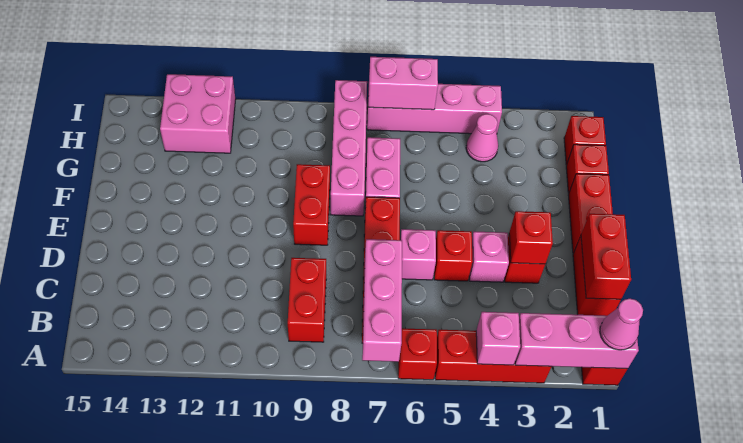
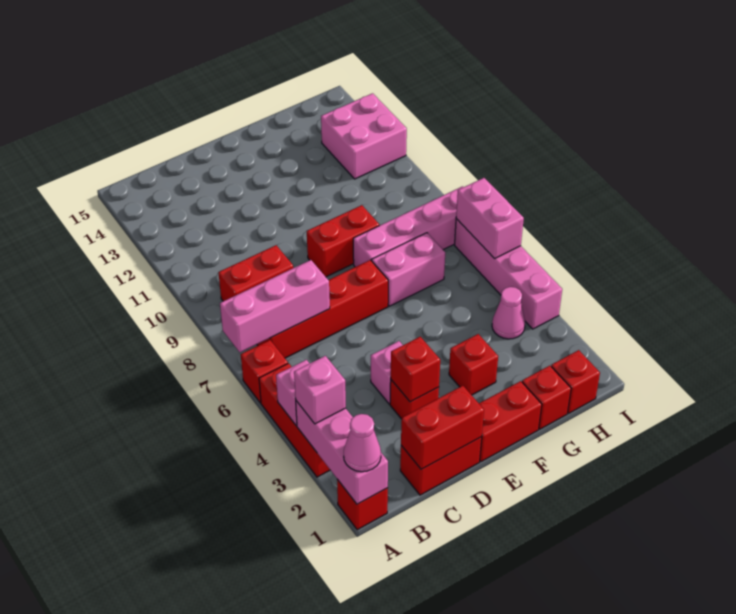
red 1x1 brick [434,230,473,281] -> red 1x1 brick moved to [449,334,498,395]
pink 1x1 brick [400,229,436,280] -> pink 1x1 brick moved to [294,356,346,424]

